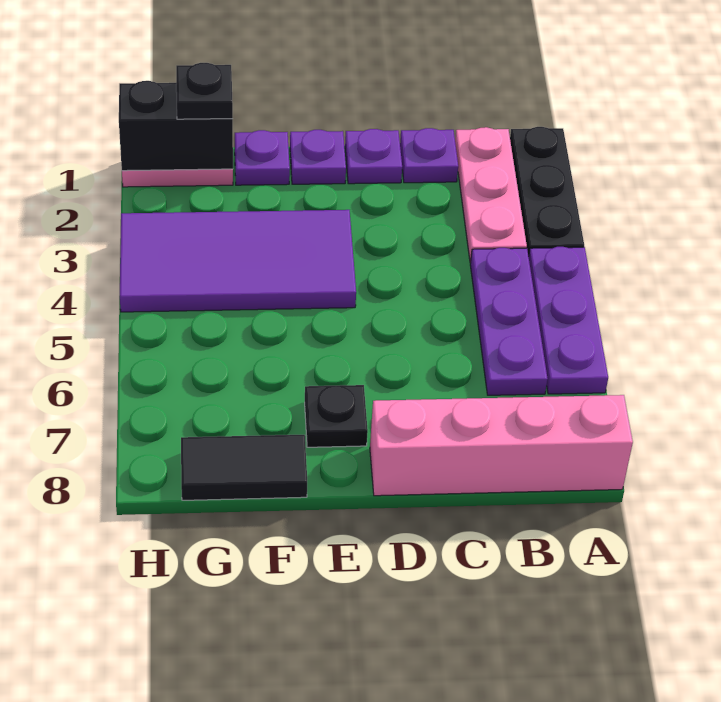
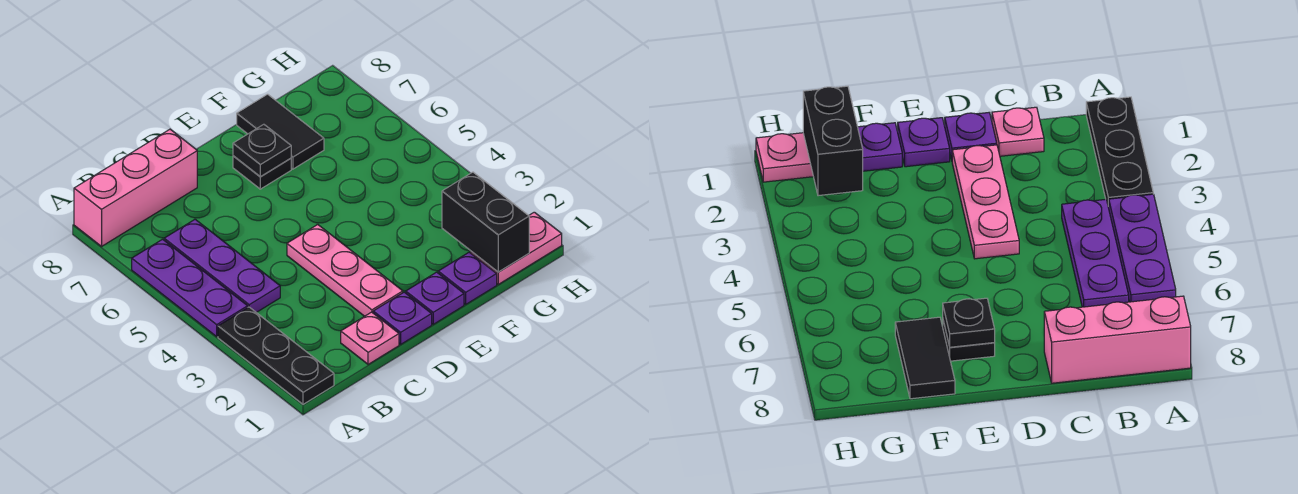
pink 1x4 brick [370,395,633,496] -> pink 1x3 brick [74,129,197,246]
pink 1x3 plate [455,127,527,263] -> pink 1x3 plate moved to [287,225,403,316]
purple 1x1 plate [400,128,458,183] -> pink 1x1 plate [341,312,399,364]
purple 2x4 tile [120,210,356,312] -> none
black 1x2 tile [181,435,307,500] -> black 1x2 tile turned to [237,94,324,169]
black 1x2 brick [119,81,233,171] -> black 1x2 brick turned to [442,172,529,272]
black 1x1 plate [176,63,233,119] -> black 1x1 plate moved to [233,124,291,177]

